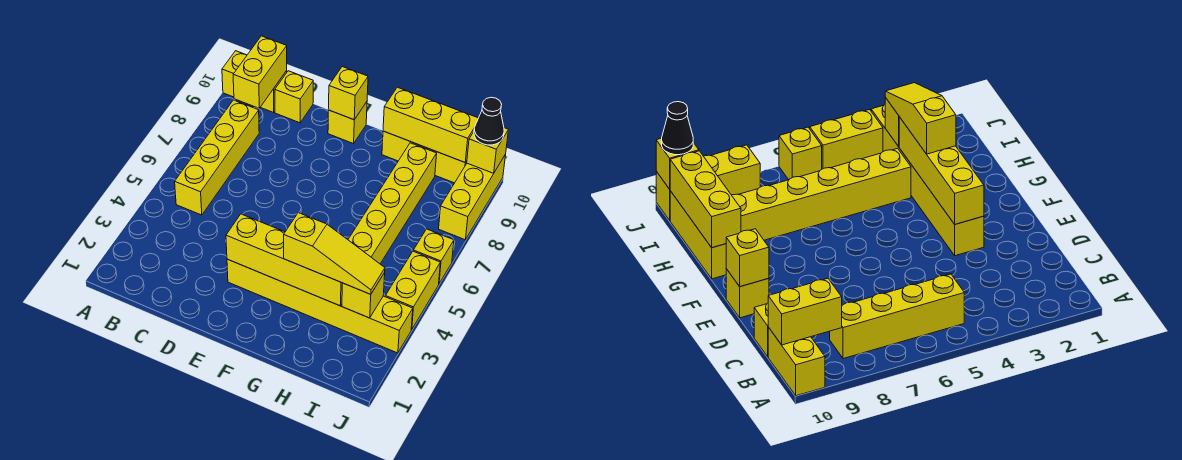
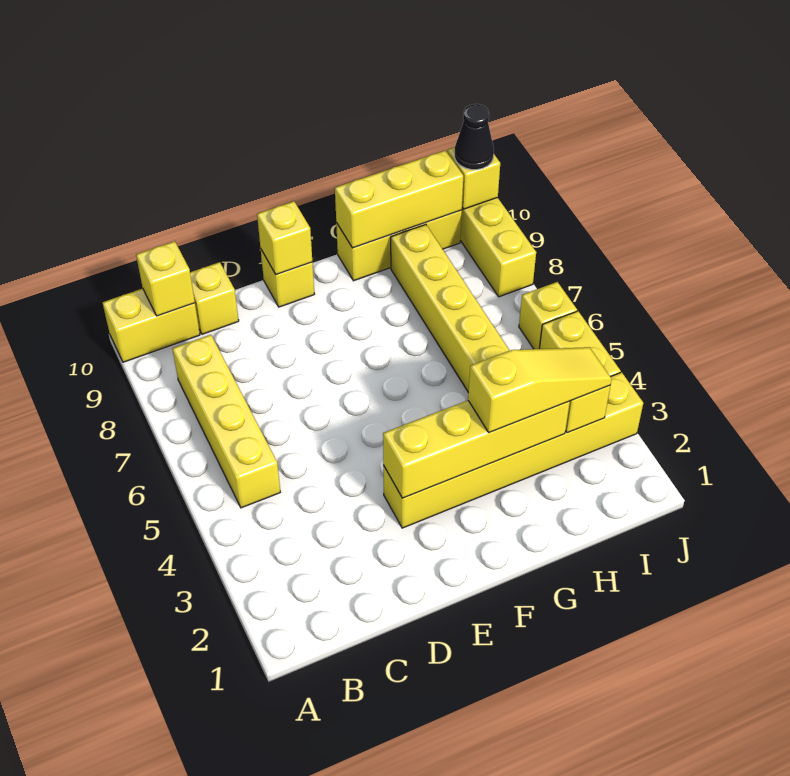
yellow 1x2 brick [233,36,287,108] -> yellow 1x1 brick [136,241,195,316]

